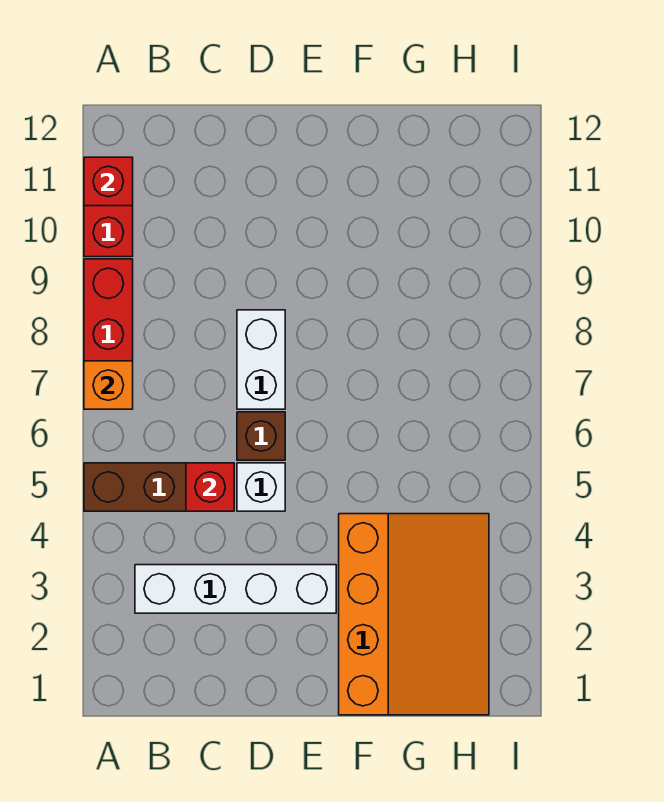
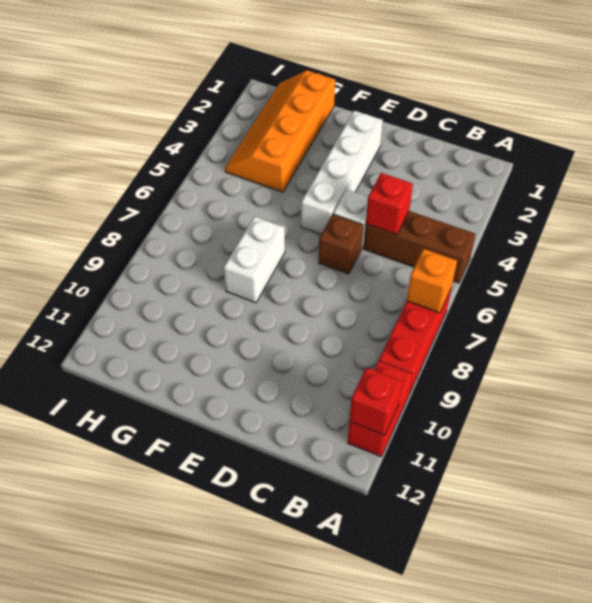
white 1x4 brick [135,565,336,613] -> white 1x4 brick turned to [301,111,383,234]
white 1x2 brick [237,310,285,409] -> white 1x2 brick moved to [224,216,285,303]
orange 3x4 slope [339,514,489,715] -> orange 2x4 slope [225,71,335,192]

